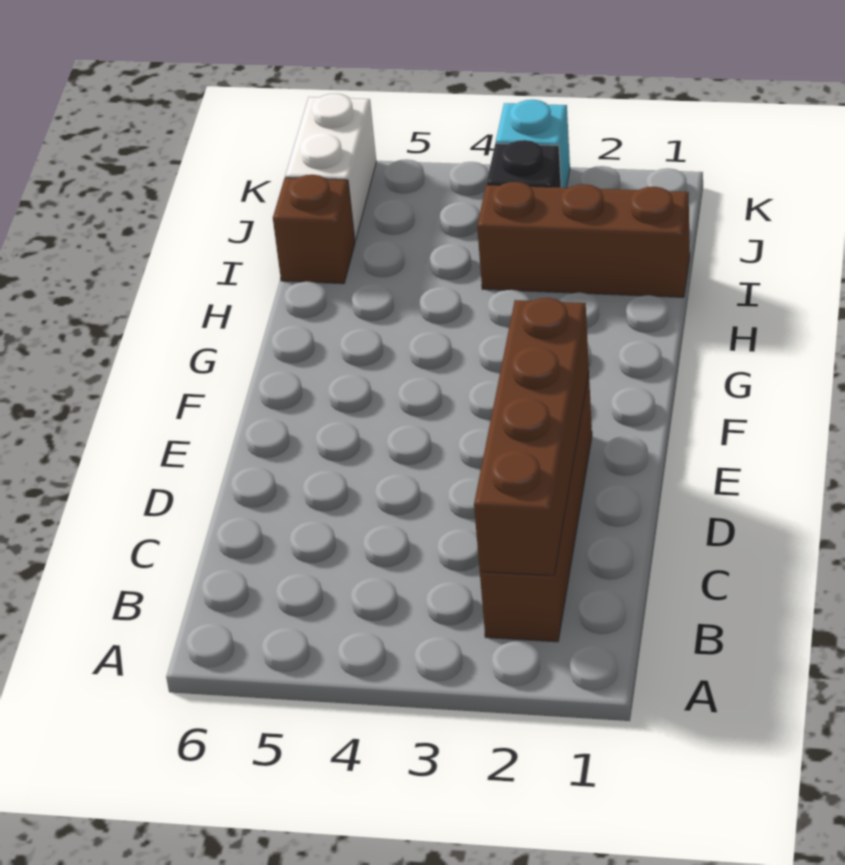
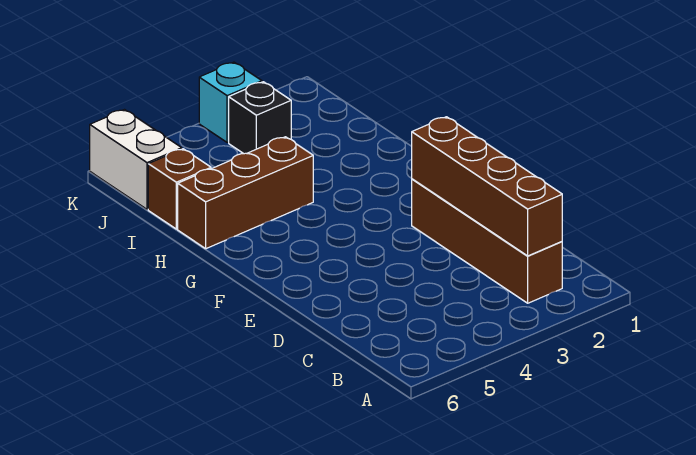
brown 1x3 brick [477,182,690,297] -> brown 1x3 brick moved to [178,137,313,249]

